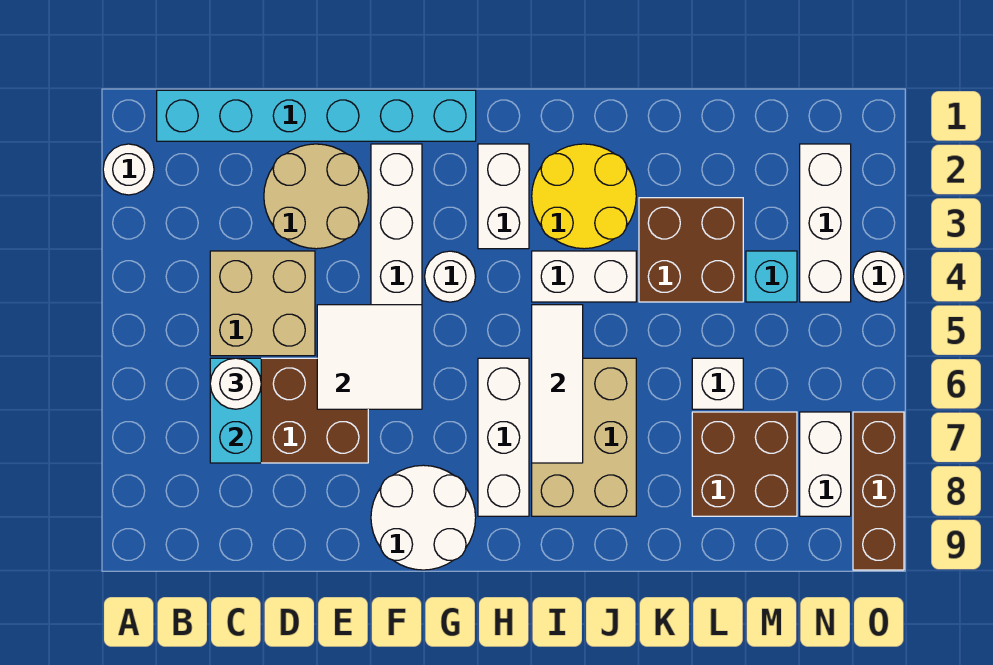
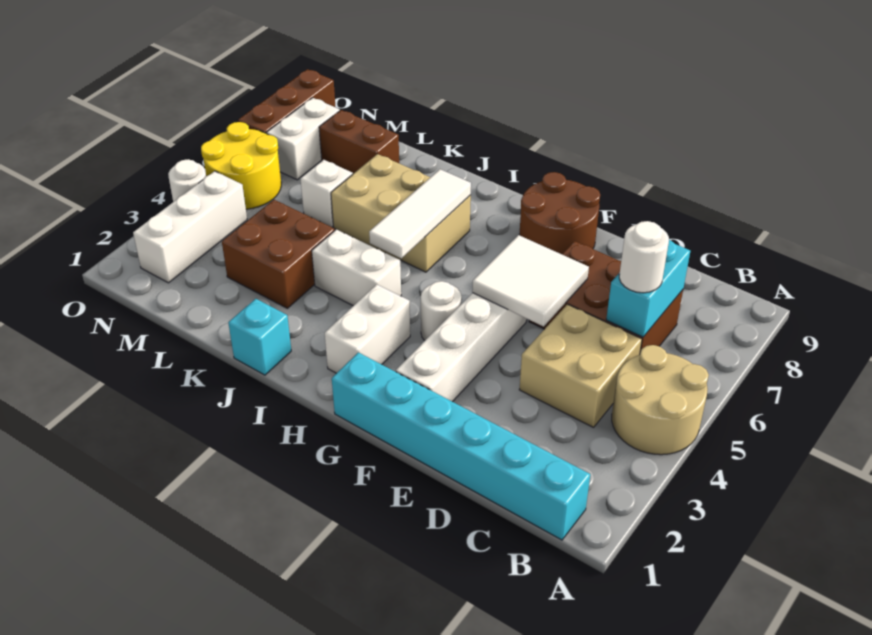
white 1x1 round brick [103,144,154,195] -> none
tan 2x2 round brick [264,144,368,249] -> tan 2x2 round brick moved to [612,345,709,455]
white 2x2 round brick [371,465,476,570] -> brown 2x2 round brick [519,172,600,254]
white 1x3 brick [478,358,529,516] -> none
yellow 2x2 round brick [532,144,636,249] -> yellow 2x2 round brick moved to [201,122,281,209]
tan 2x3 brick [532,358,636,516] -> tan 2x3 brick turned to [331,154,471,272]
brown 2x2 brick [692,412,797,516] -> brown 1x2 brick [319,110,399,174]
cyan 1x1 brick [746,251,797,302] -> cyan 1x1 brick moved to [228,299,291,375]

